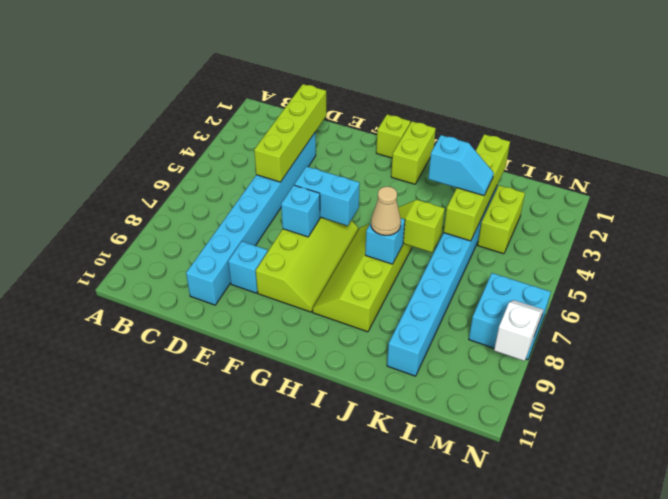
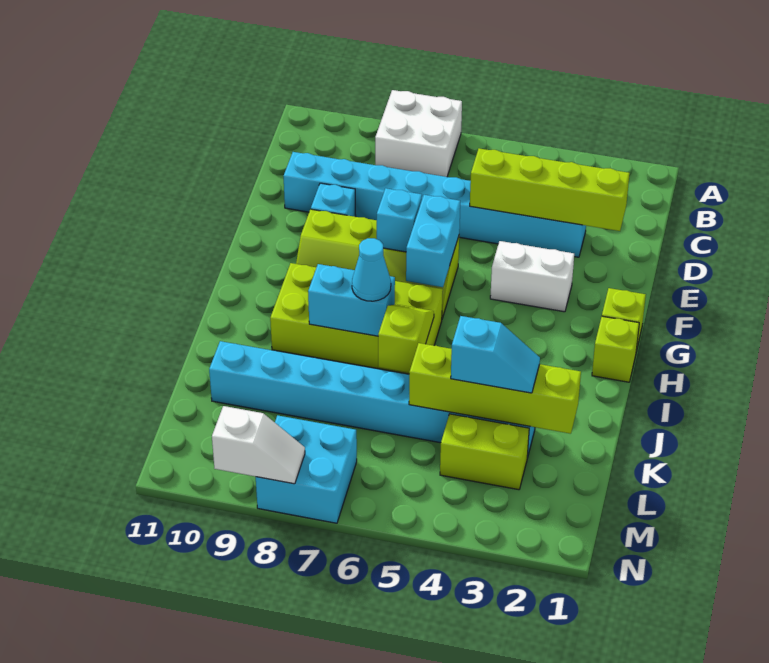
none -> white 2x2 brick [375,90,462,177]
none -> white 1x2 brick [490,241,574,312]
lime 1x2 brick [391,122,436,184] -> lime 1x1 brick [592,316,639,382]
lime 2x4 slope [313,223,412,332] -> lime 2x4 brick [270,263,443,374]
cyan 1x1 brick [365,218,405,264] -> cyan 1x2 brick [308,264,395,336]
tan 1x1 cone [371,187,401,235] -> cyan 1x1 cone [352,238,391,301]
cyan 1x2 slope [428,135,494,196] -> cyan 1x2 slope turned to [451,316,540,393]

